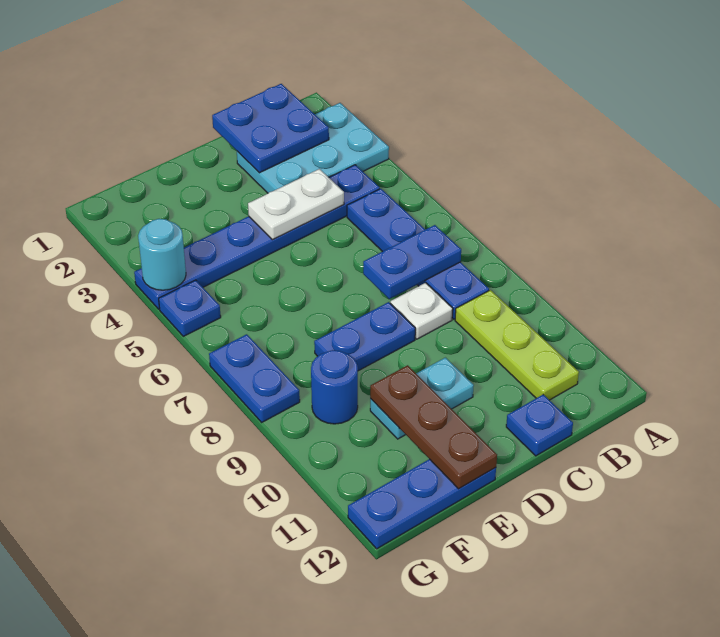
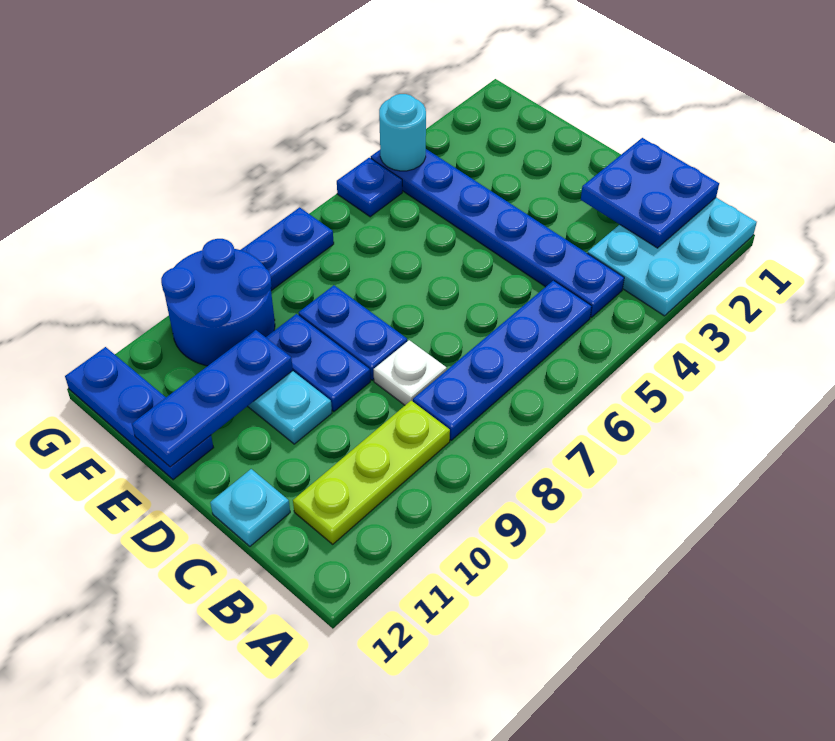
cyan 2x3 plate [237,103,389,193] -> cyan 2x3 plate turned to [588,198,757,316]
blue 1x2 plate [363,225,461,299] -> blue 1x2 plate moved to [266,314,370,412]
white 1x2 plate [248,169,344,240] -> none
blue 1x1 plate [506,395,573,456] -> cyan 1x1 plate [210,469,290,546]
brown 1x3 plate [370,365,497,489] -> blue 1x3 plate [132,330,293,467]
blue 1x1 round brick [311,350,358,424] -> blue 2x2 round brick [161,239,275,366]

